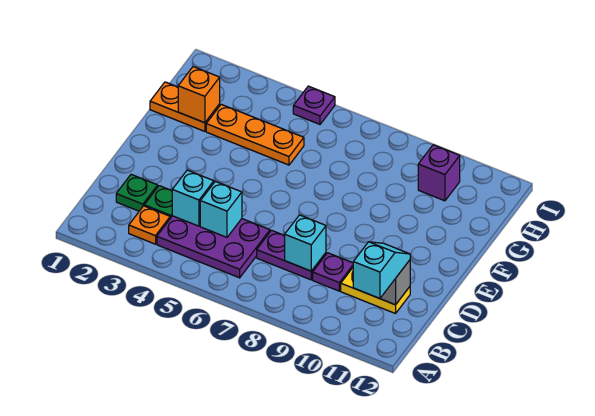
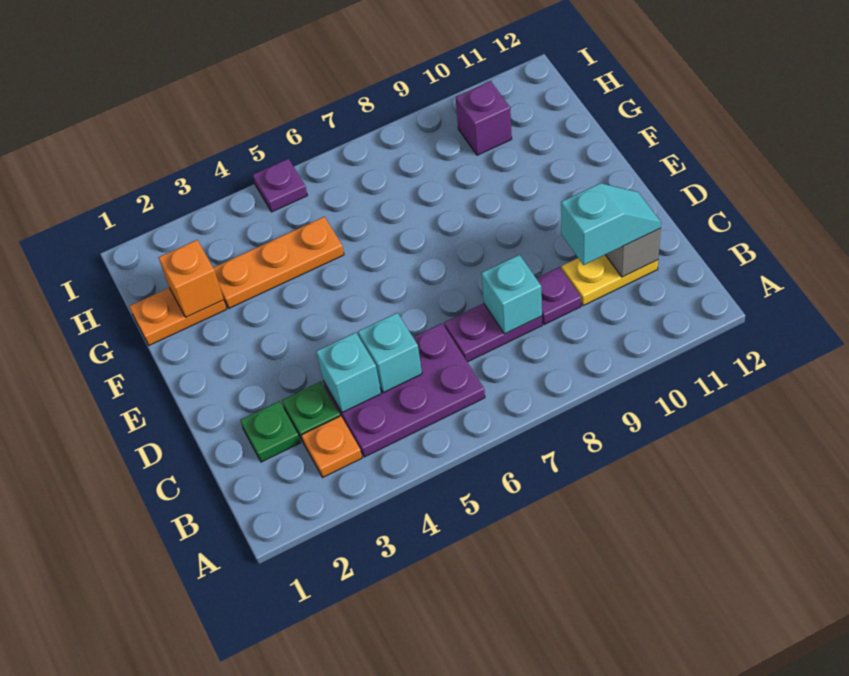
cyan 1x2 slope [353,242,410,298] -> cyan 1x2 slope turned to [561,183,661,265]

